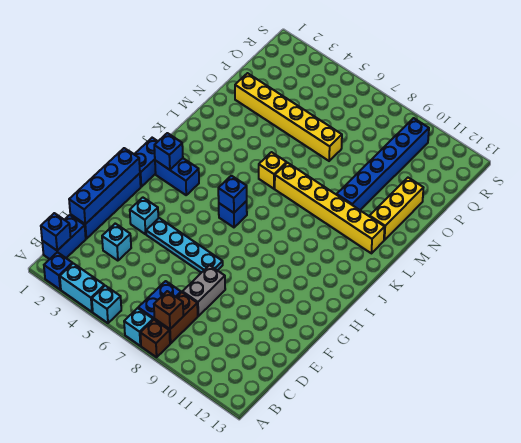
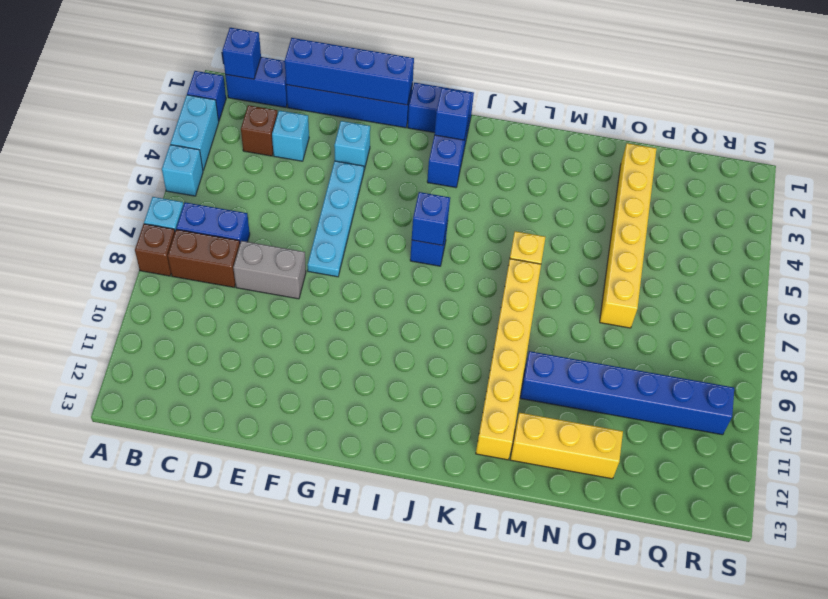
brown 1x1 brick [154,291,183,329] -> brown 1x1 brick moved to [241,105,278,156]

